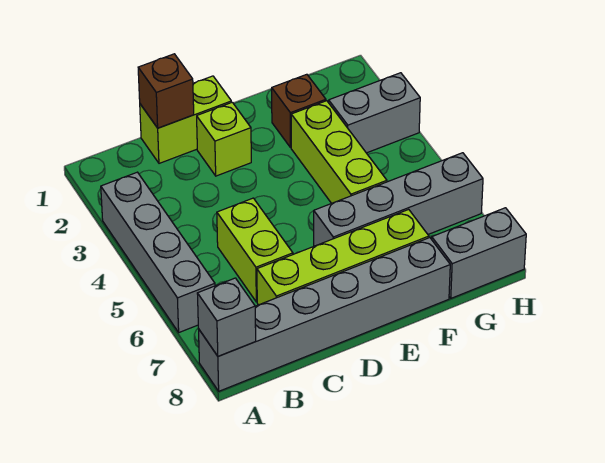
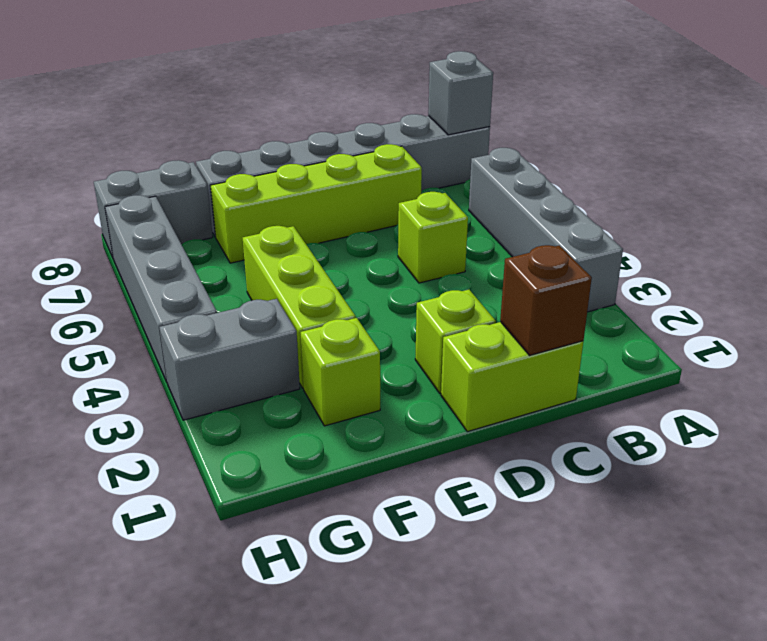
lime 1x2 brick [217,198,293,302] -> lime 1x1 brick [398,192,468,283]
grey 1x4 brick [314,153,483,246] -> grey 1x4 brick turned to [105,195,217,382]
brown 1x1 brick [272,74,326,148] -> lime 1x1 brick [301,318,380,426]

